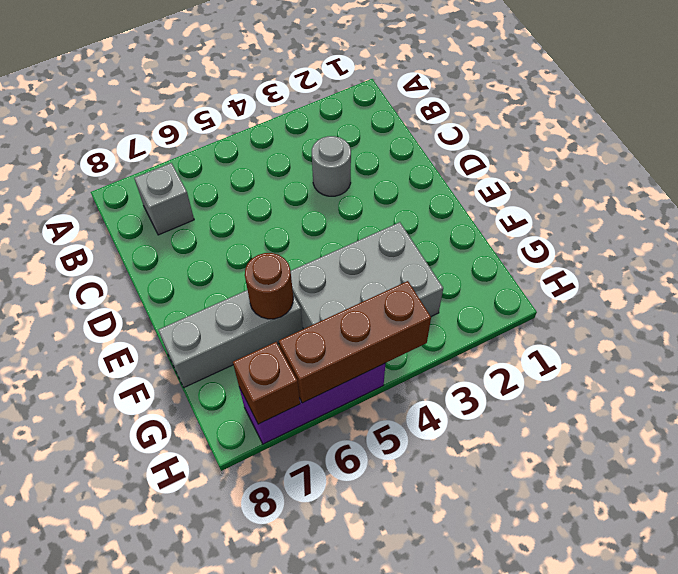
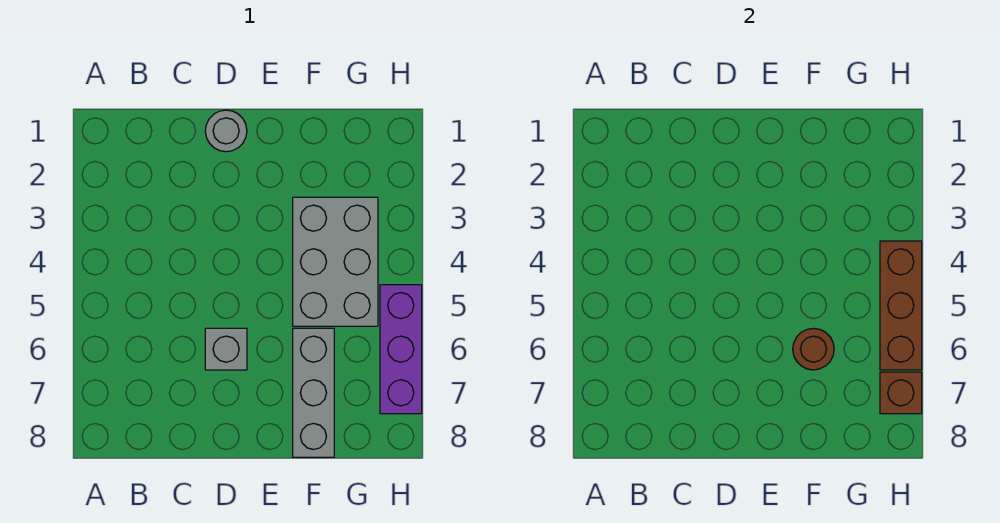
grey 1x1 brick [134,163,194,235] -> grey 1x1 brick moved to [205,328,247,370]
grey 1x1 round brick [312,136,351,196] -> grey 1x1 round brick moved to [205,110,247,152]

